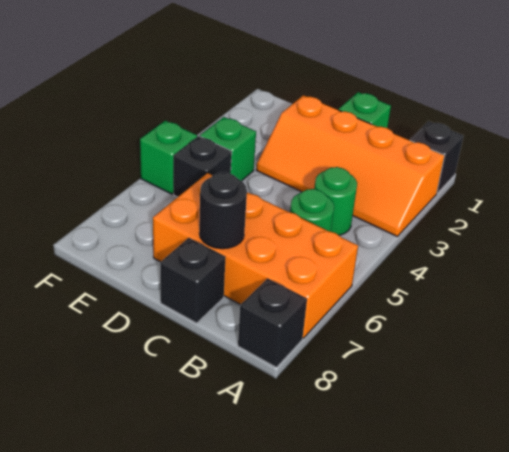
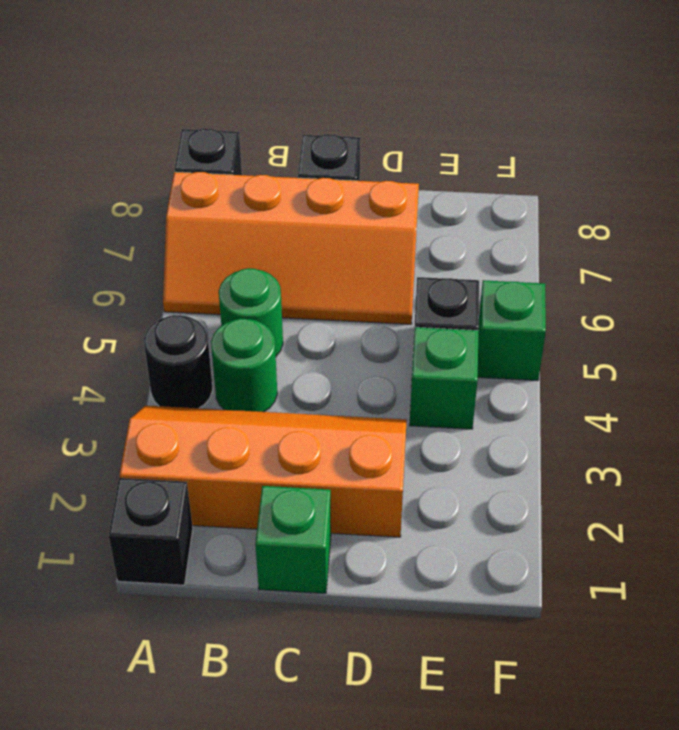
orange 2x4 brick [153,173,358,338] -> orange 2x4 slope [163,172,419,324]
black 1x1 round brick [199,173,247,249] -> black 1x1 round brick moved to [144,315,213,408]

